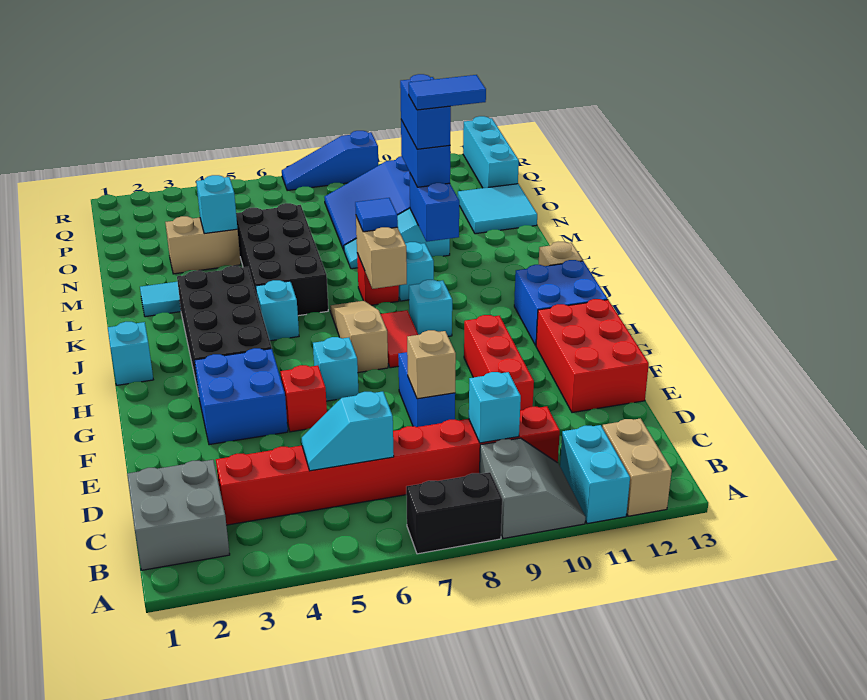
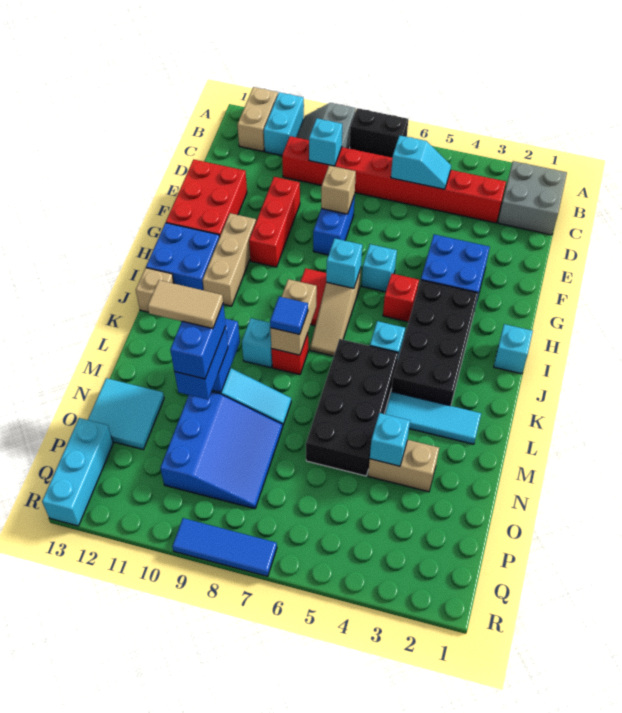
red 1x1 brick [280,365,327,432] -> red 1x1 brick moved to [383,274,419,322]
none -> tan 1x3 brick [203,213,256,306]
cyan 1x1 brick [409,280,452,336] -> cyan 1x1 brick moved to [326,238,362,288]
blue 1x2 tile [409,75,486,110] -> tan 1x2 tile [148,280,223,329]
blue 1x3 slope [282,131,378,191] -> blue 1x3 tile [172,518,277,576]

